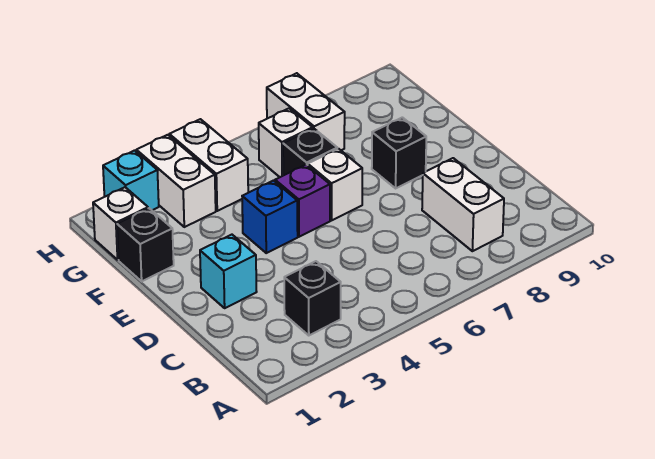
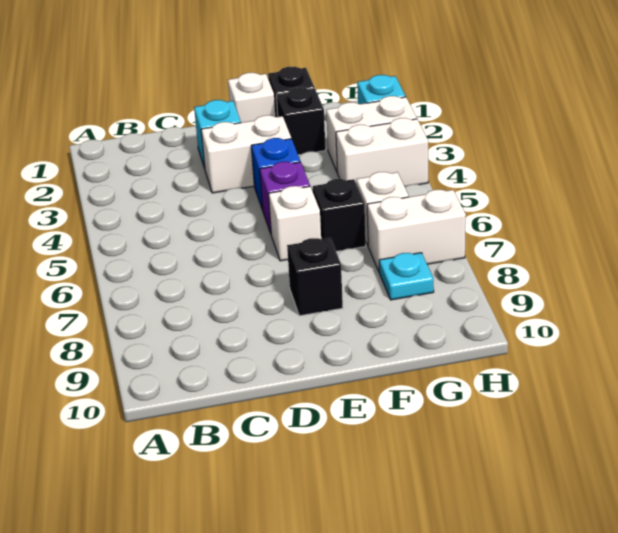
black 1x1 brick [284,261,341,336] -> black 1x1 brick moved to [276,87,326,155]
white 1x2 brick [422,158,504,251] -> white 1x2 brick moved to [201,115,291,193]
white 1x1 brick [93,187,148,260] -> white 1x1 brick moved to [228,73,275,123]
none -> cyan 1x1 plate [379,253,434,300]

